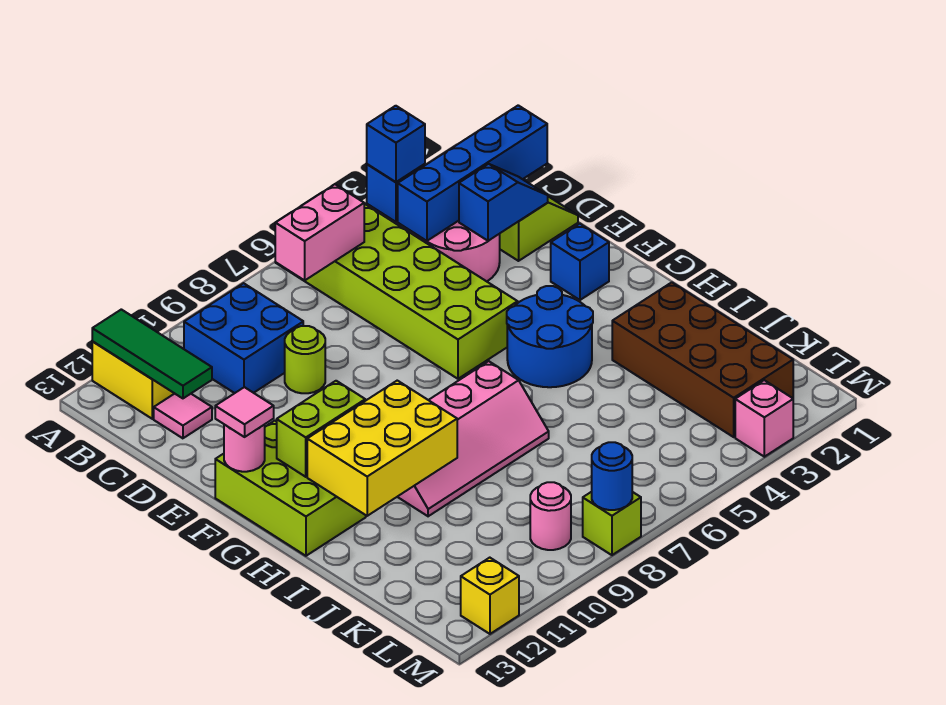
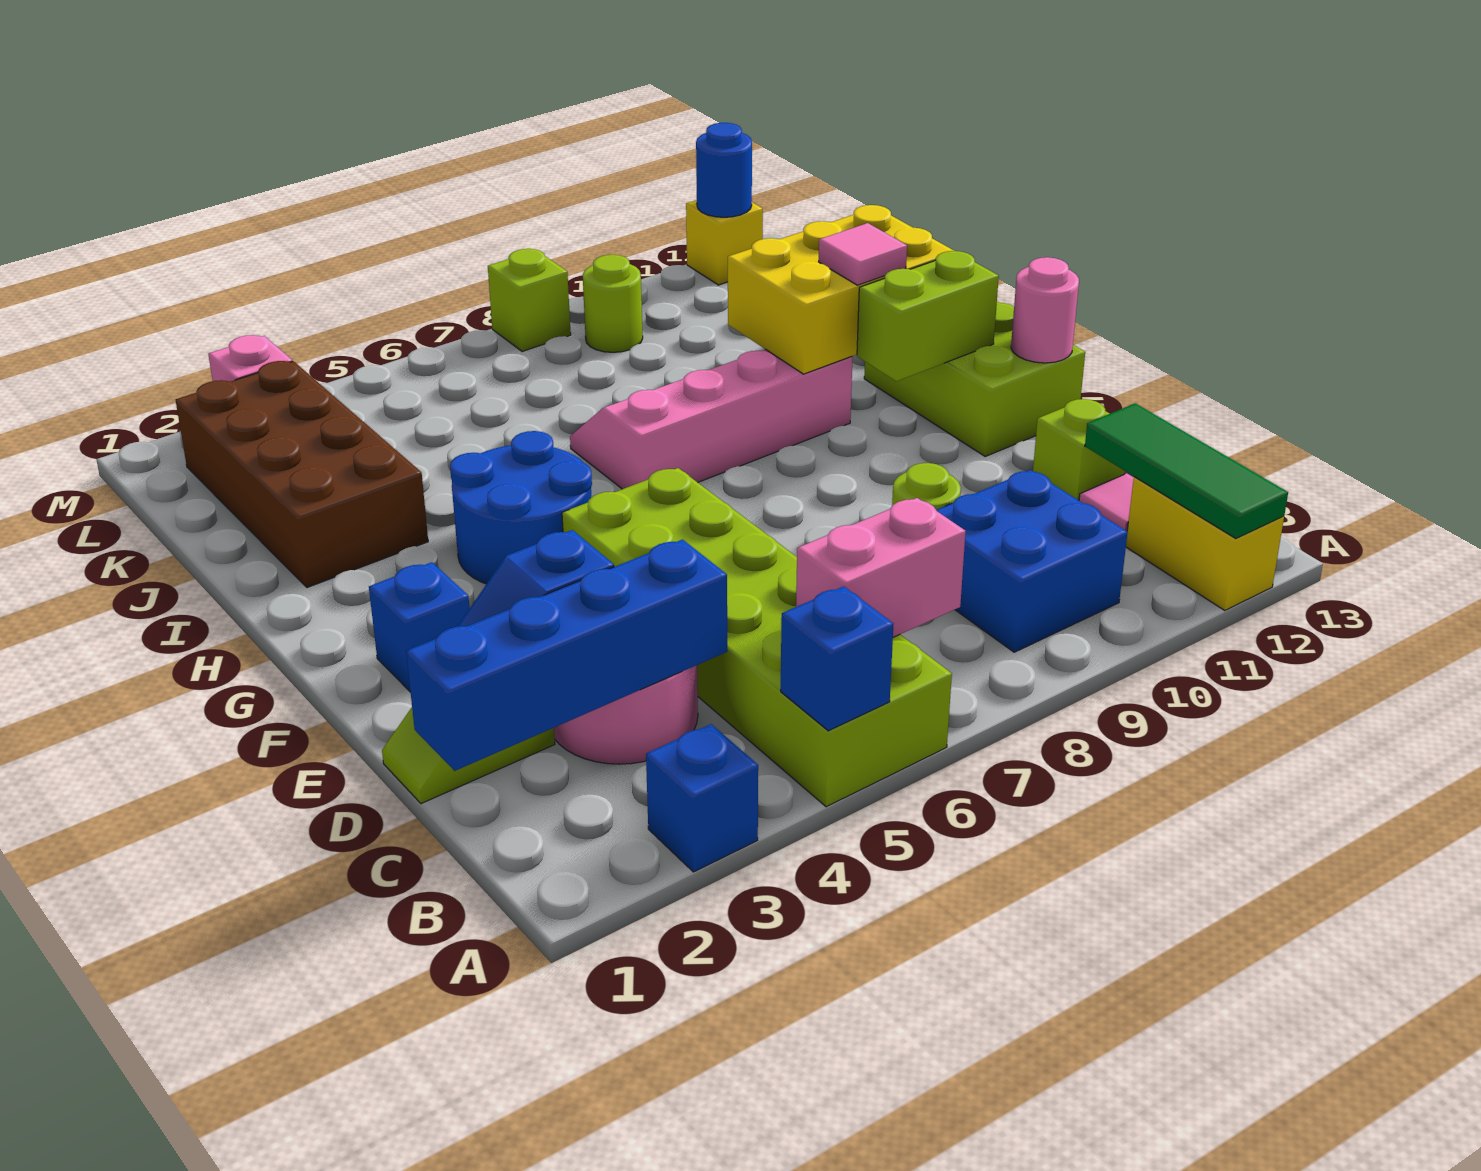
blue 1x1 brick [367,106,425,182] -> blue 1x1 brick moved to [781,586,893,731]
none -> lime 1x1 brick [1033,399,1125,500]
pink 1x1 tile [215,387,274,437] -> pink 1x1 tile moved to [819,223,907,285]
pink 1x1 round brick [530,482,571,550] -> lime 1x1 round brick [583,255,643,352]
blue 1x1 round brick [592,442,632,510] -> blue 1x1 round brick moved to [696,123,752,217]

